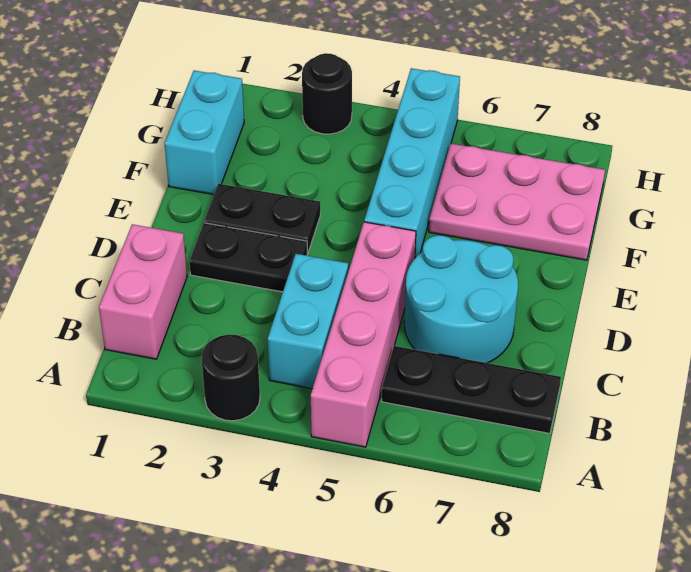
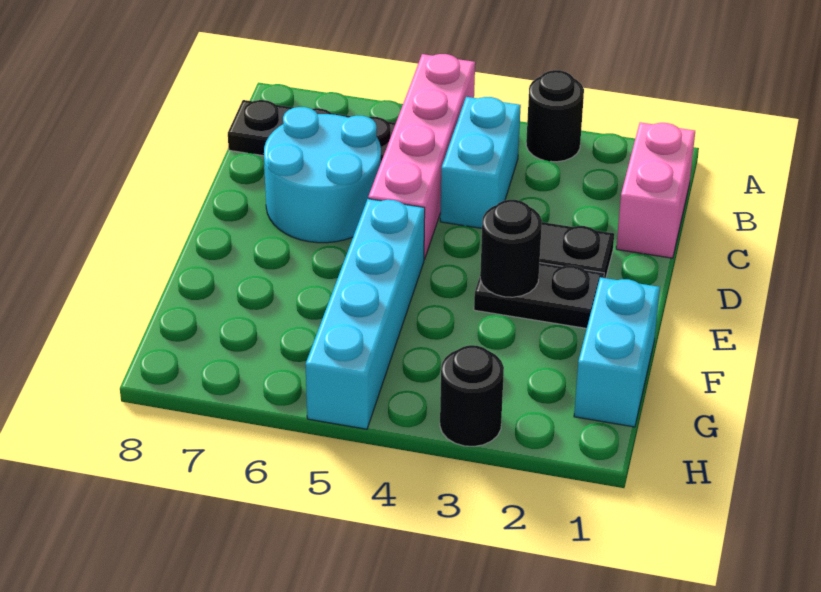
none -> black 1x1 round brick [480,200,542,297]
pink 2x3 plate [429,144,605,260] -> none

